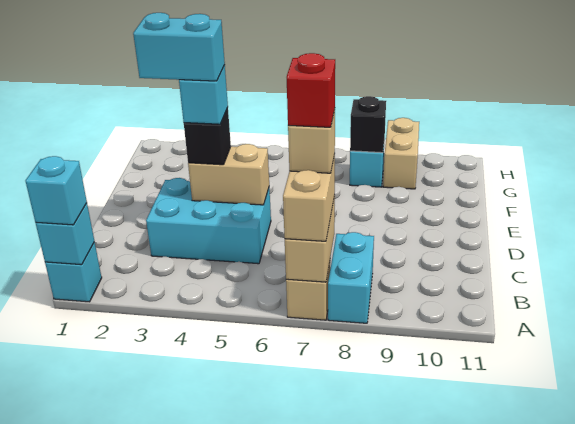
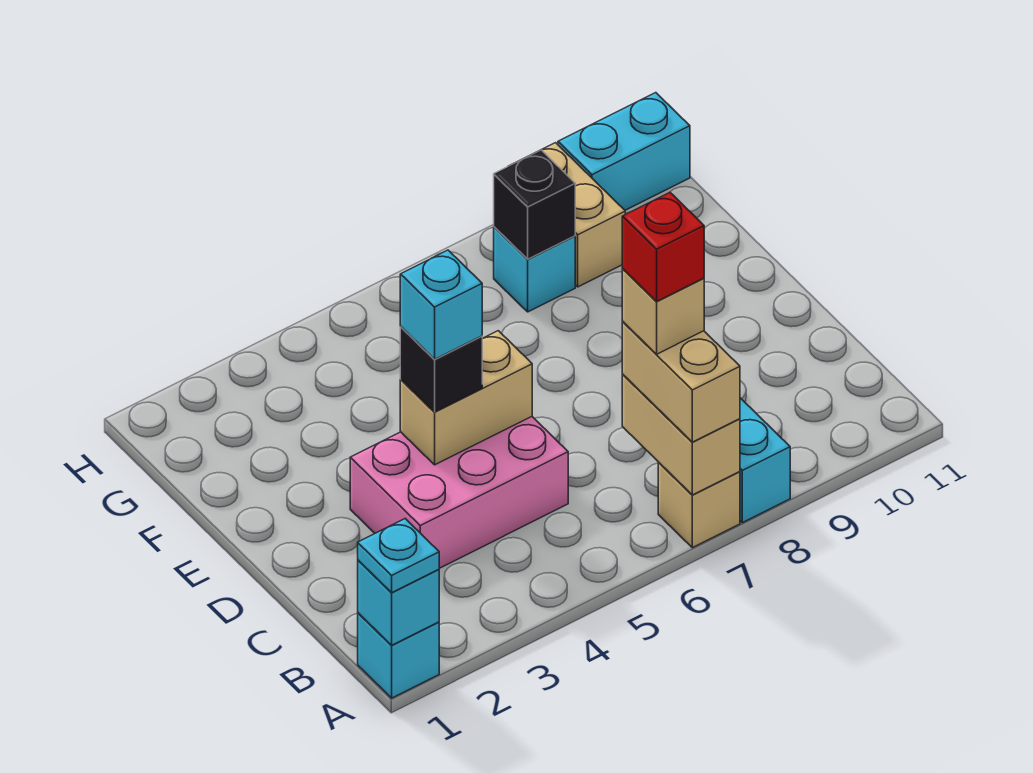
cyan 1x1 brick [26,156,87,225] -> cyan 1x1 plate [358,519,439,592]
cyan 2x3 brick [146,178,271,264] -> pink 2x3 brick [350,417,568,568]
cyan 1x2 brick [133,13,225,81] -> cyan 1x2 brick moved to [558,93,690,210]

